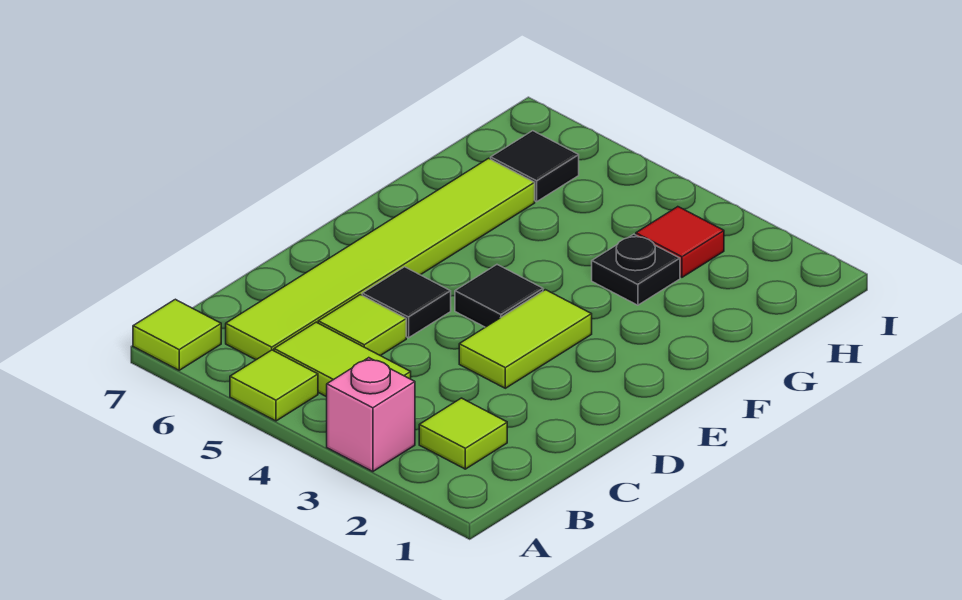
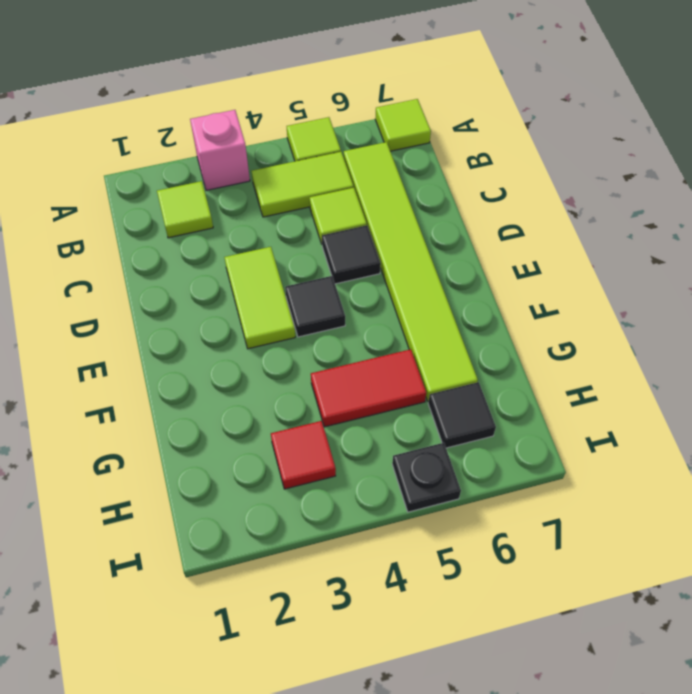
black 1x1 plate [592,234,680,305] -> black 1x1 plate moved to [392,443,461,512]
none -> red 1x2 tile [311,349,426,427]

